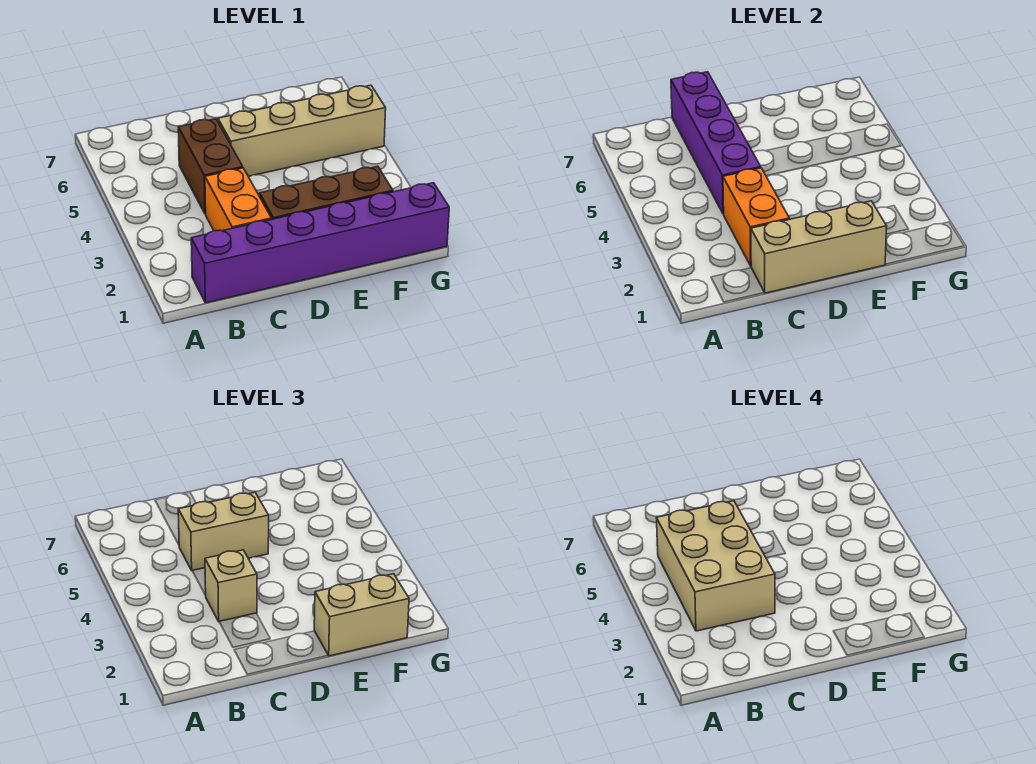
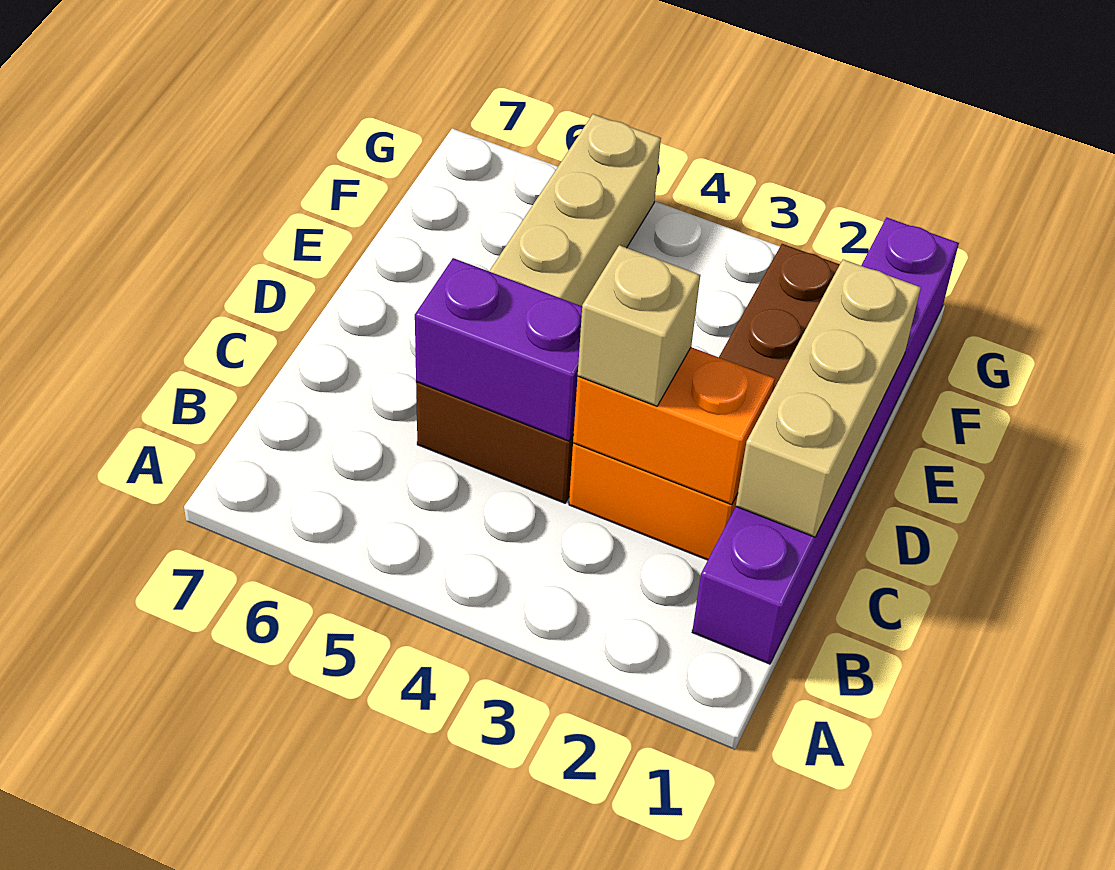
tan 2x3 brick [657,501,775,631] -> none
purple 1x4 brick [671,72,761,214] -> purple 1x2 brick [415,258,582,441]
tan 1x2 brick [178,492,269,571] -> none
tan 1x2 brick [314,574,409,656] -> none

